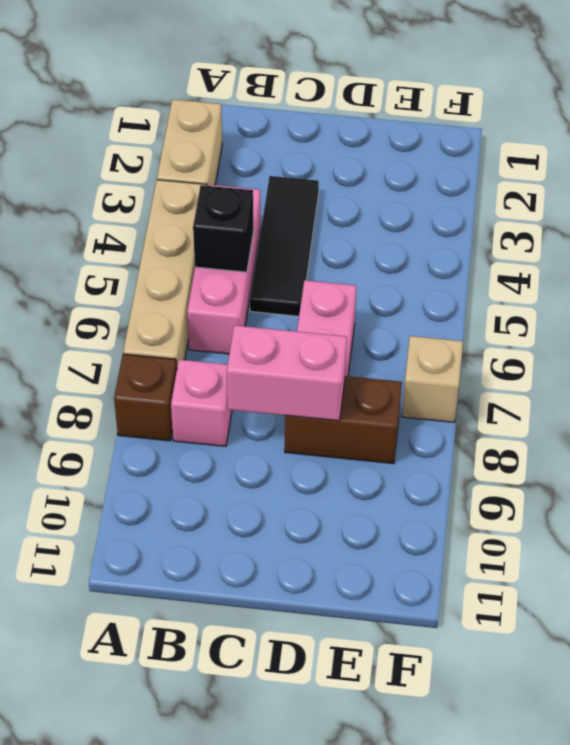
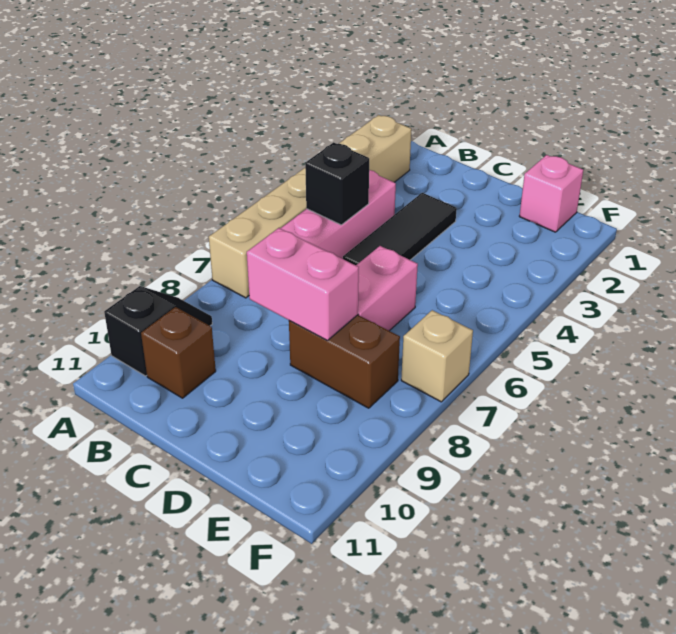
brown 1x1 brick [114,354,177,441] -> brown 1x1 brick moved to [141,307,216,398]
none -> black 1x2 slope [104,286,212,376]
pink 1x1 brick [171,360,232,446] -> pink 1x1 brick moved to [519,155,583,232]

